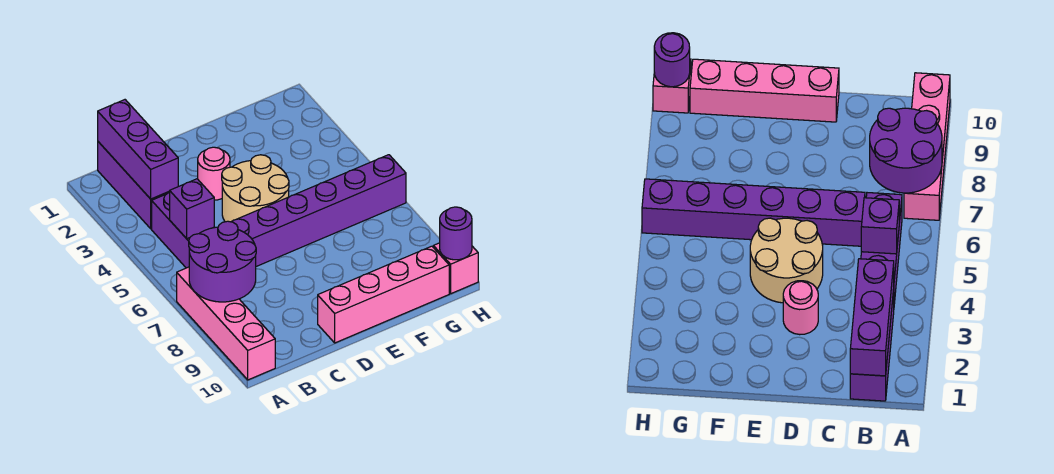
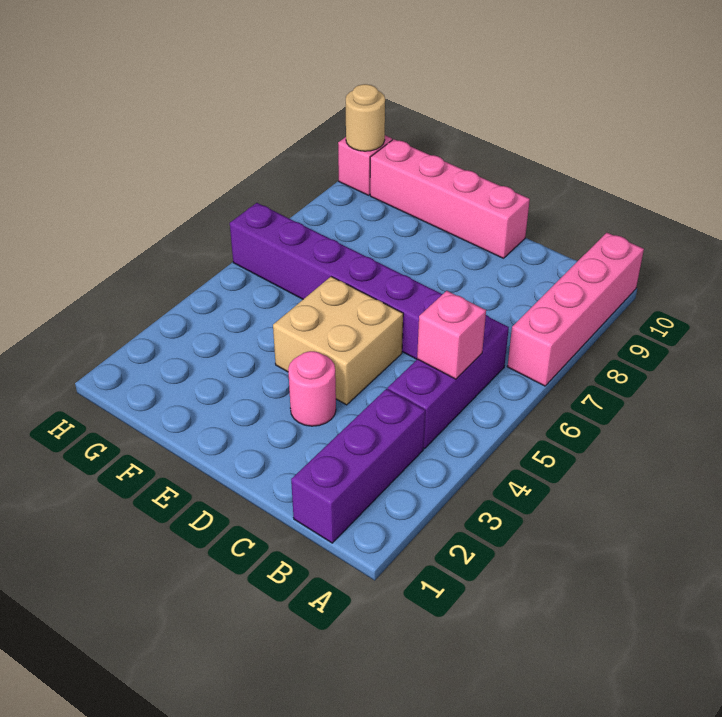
purple 2x2 round brick [189,221,256,302] -> none
purple 1x3 brick [98,100,178,199] -> none
purple 1x1 brick [170,179,214,239] -> pink 1x1 brick [417,291,486,379]
tan 2x2 round brick [222,155,289,222] -> tan 2x2 brick [273,277,403,405]
purple 1x1 round brick [440,207,472,260] -> tan 1x1 round brick [346,84,385,151]

